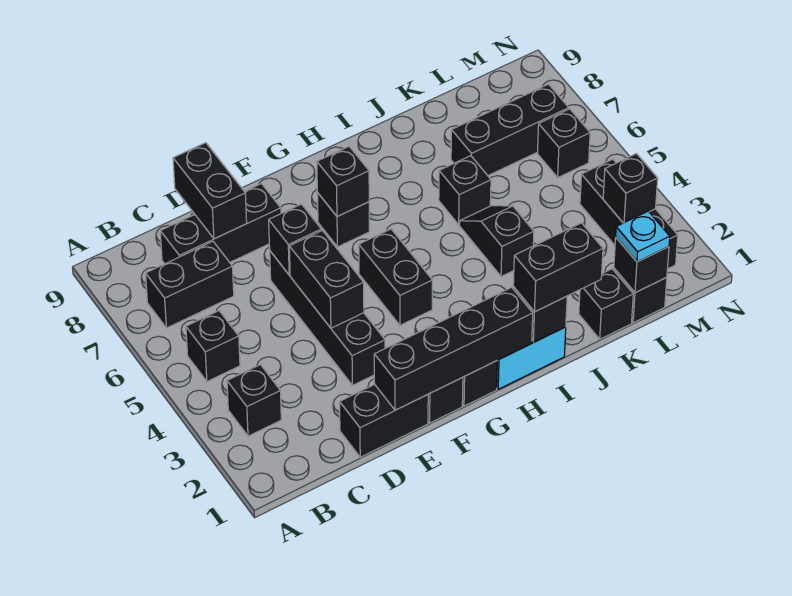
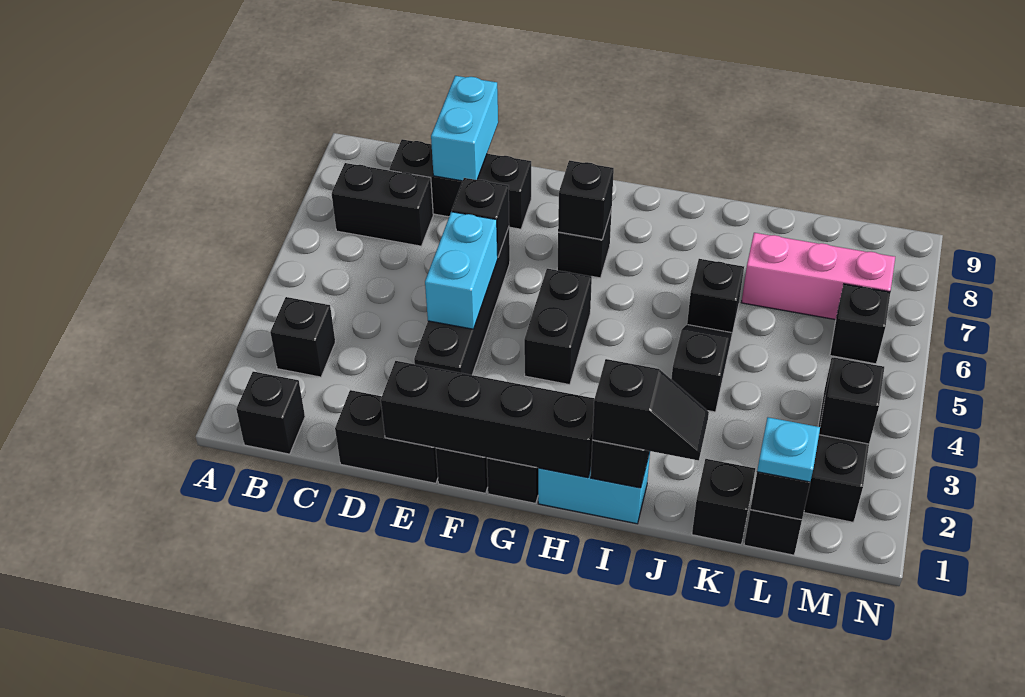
black 1x1 brick [186,311,240,382] -> black 1x1 brick moved to [236,372,305,454]
black 1x2 brick [173,143,247,239] -> cyan 1x2 brick [431,76,498,181]
black 1x2 brick [289,231,364,328] -> cyan 1x2 brick [425,212,498,329]
black 1x2 brick [513,223,603,312] -> black 1x2 slope [592,359,709,460]
black 1x3 brick [451,84,569,176] -> pink 1x3 brick [741,233,895,320]

